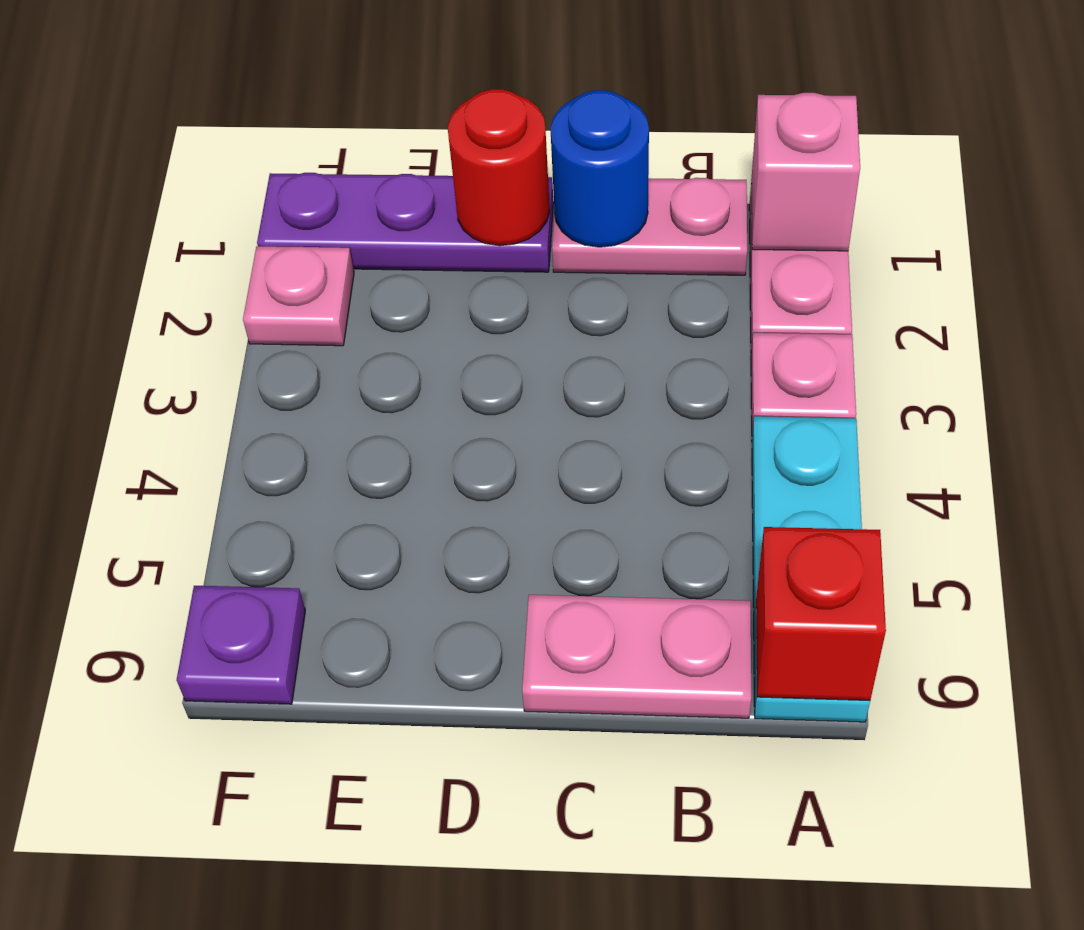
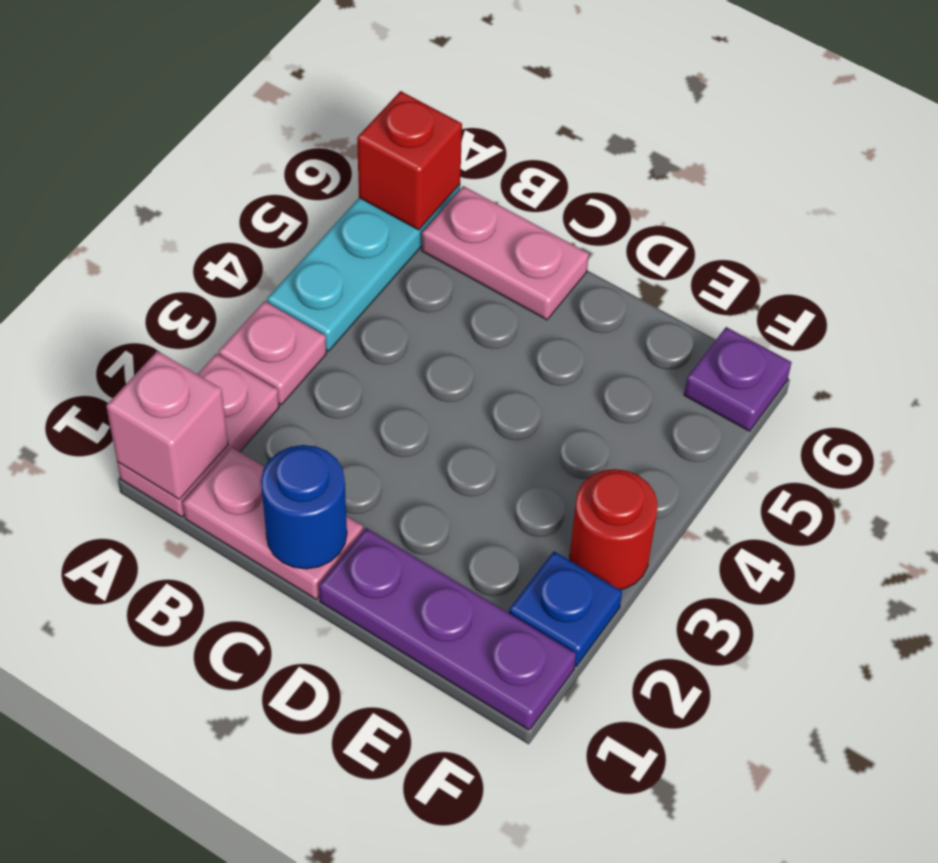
red 1x1 round brick [448,89,550,246] -> red 1x1 round brick moved to [570,469,658,590]
pink 1x1 plate [243,246,354,346] -> blue 1x1 plate [509,552,622,666]

